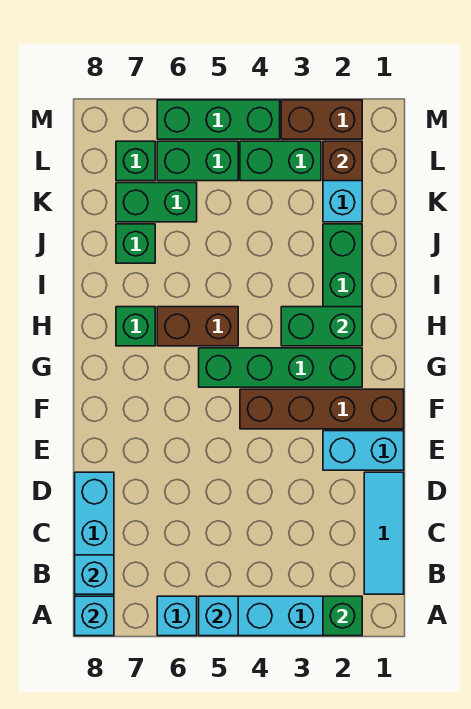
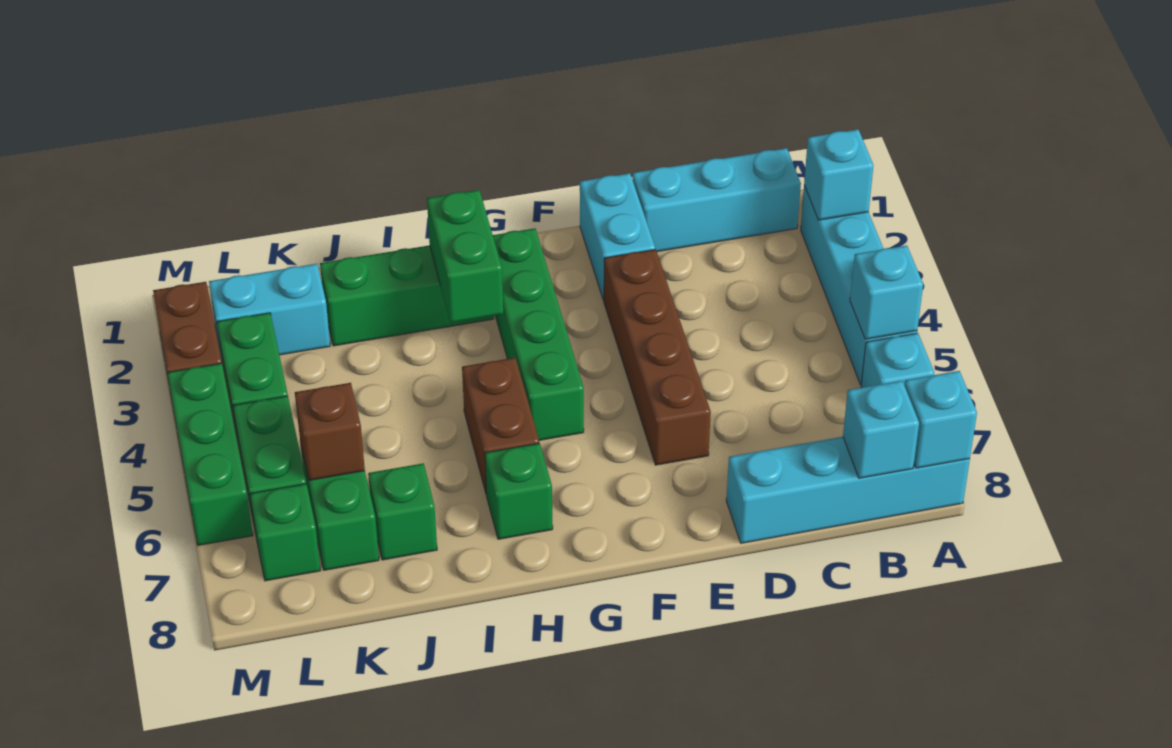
green 1x1 brick [323,596,362,636] -> cyan 1x1 brick [804,129,873,220]
cyan 1x3 tile [364,472,404,594] -> cyan 1x3 brick [633,148,801,252]
brown 1x4 brick [240,389,404,429] -> brown 1x4 brick moved to [604,249,711,465]
brown 1x1 brick [323,141,362,181] -> brown 1x1 brick moved to [295,383,365,480]

